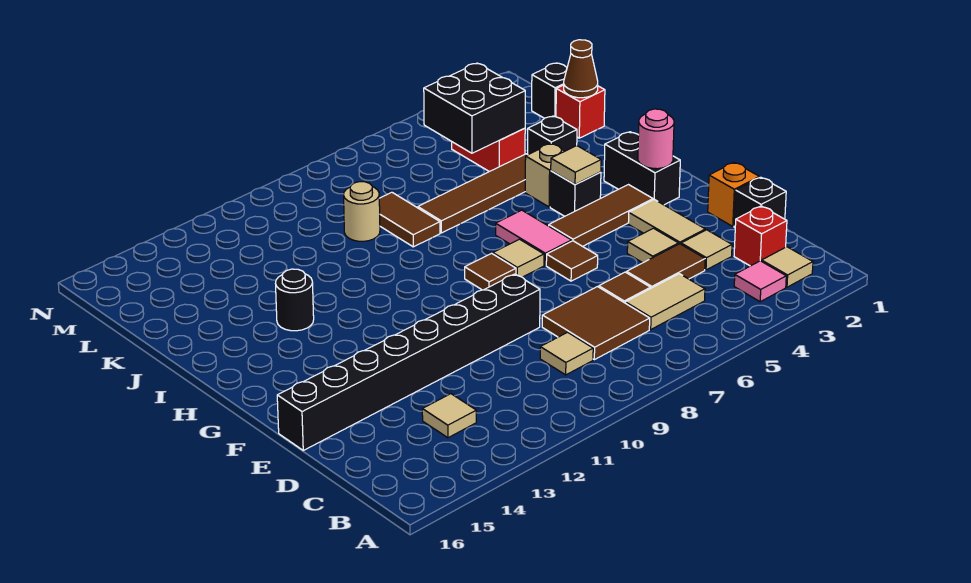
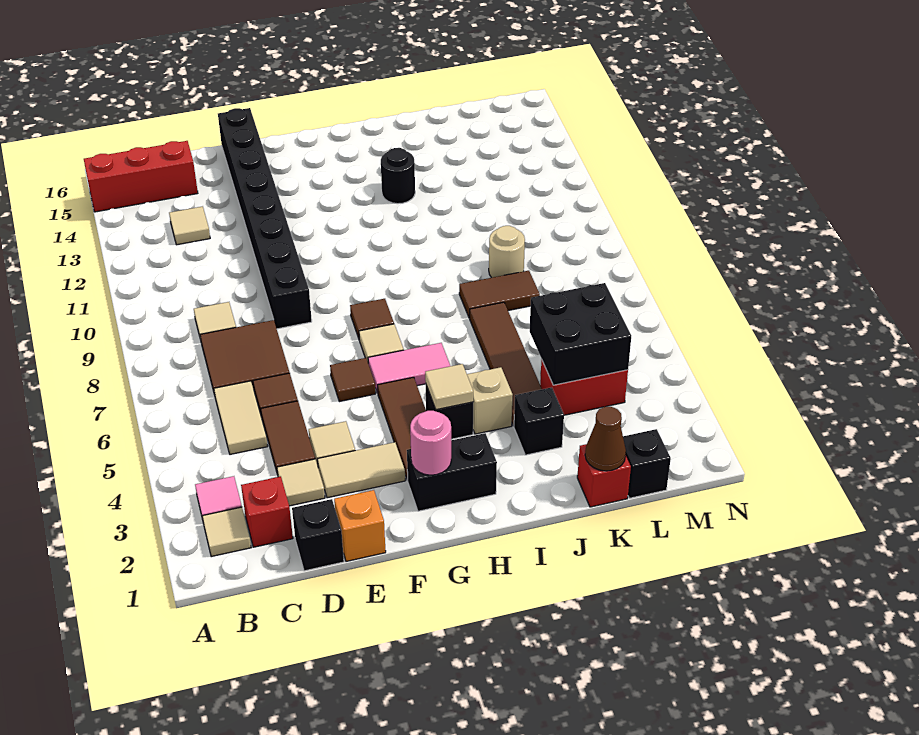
none -> red 1x3 brick [84,141,198,212]

